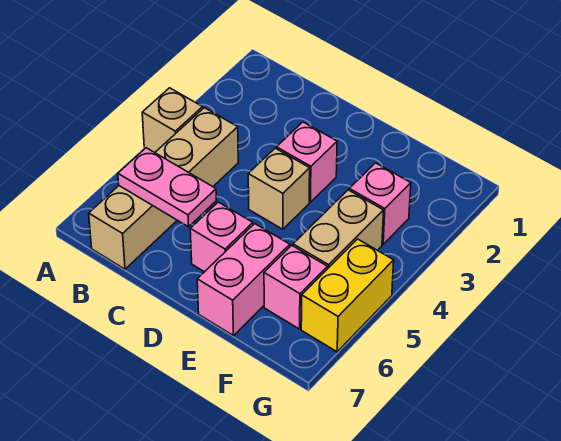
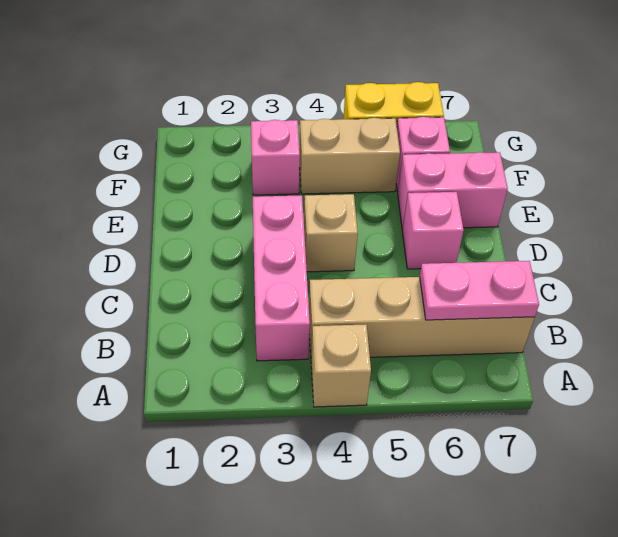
pink 1x2 plate [118,148,216,227] -> pink 1x2 plate turned to [420,261,539,320]
pink 1x1 brick [277,122,337,202] -> pink 1x3 brick [253,195,310,361]

